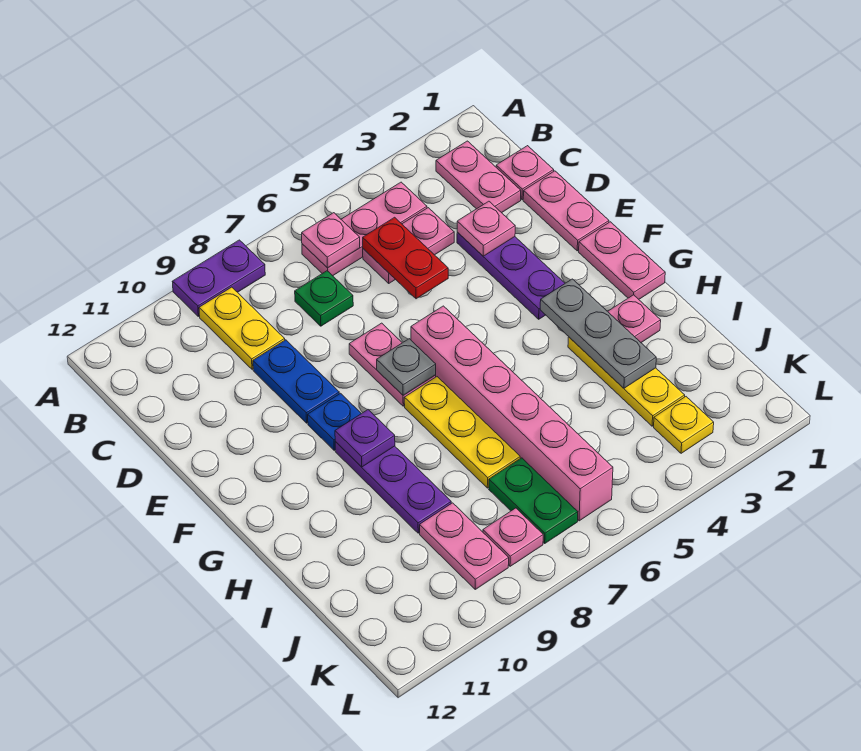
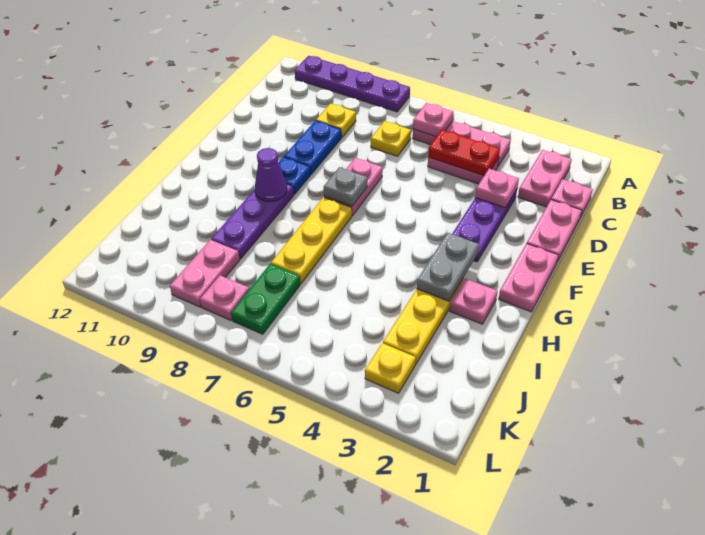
purple 1x2 plate [172,240,265,316] -> purple 1x4 plate [295,56,410,112]
yellow 1x2 plate [199,287,285,369] -> yellow 1x1 plate [316,103,356,137]
red 1x2 plate [363,217,448,299] -> red 1x2 plate turned to [428,130,500,176]
green 1x1 plate [295,271,353,326] -> yellow 1x1 plate [371,121,411,156]
pink 1x6 brick [411,306,613,521] -> none
grey 1x3 plate [540,279,656,388] -> grey 1x2 plate [417,233,479,301]
purple 1x1 plate [335,410,395,467] -> purple 1x1 cone [255,148,287,201]

